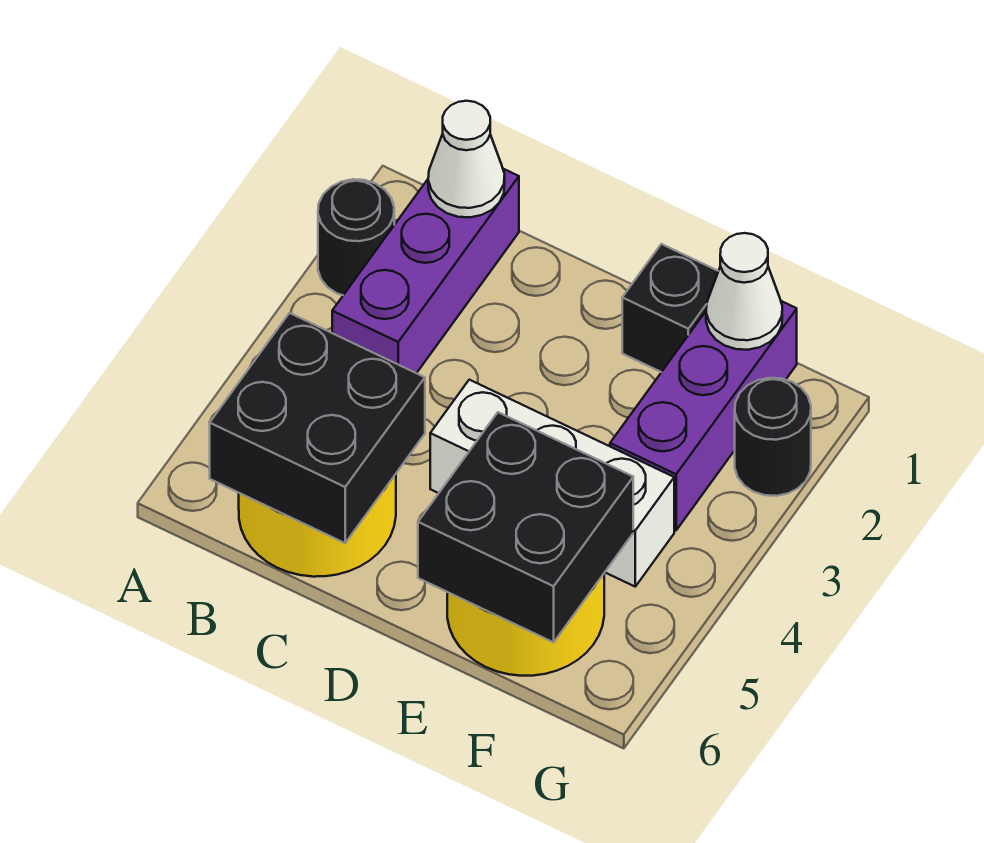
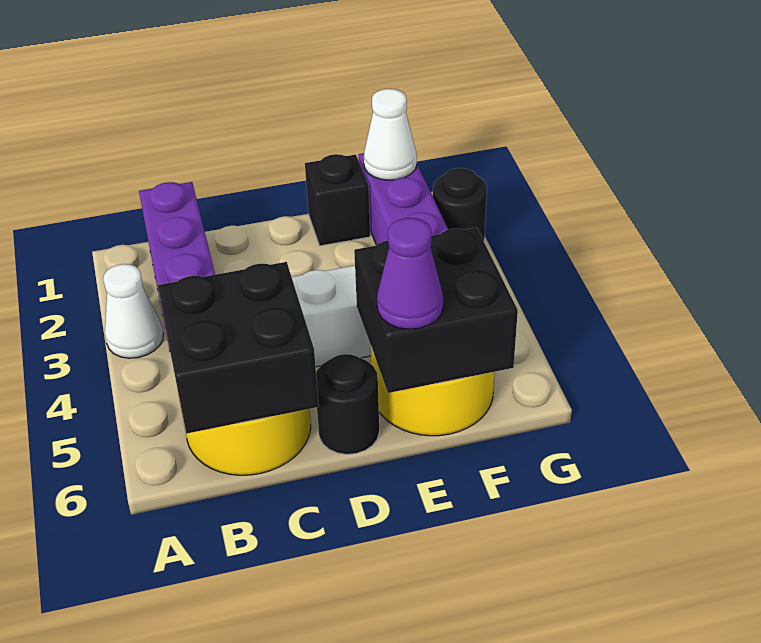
black 1x1 round brick [318,179,394,295] -> black 1x1 round brick moved to [316,354,379,454]
white 1x1 cone [428,101,505,217] -> white 1x1 cone moved to [103,264,163,358]
none -> purple 1x1 cone [377,218,443,329]

